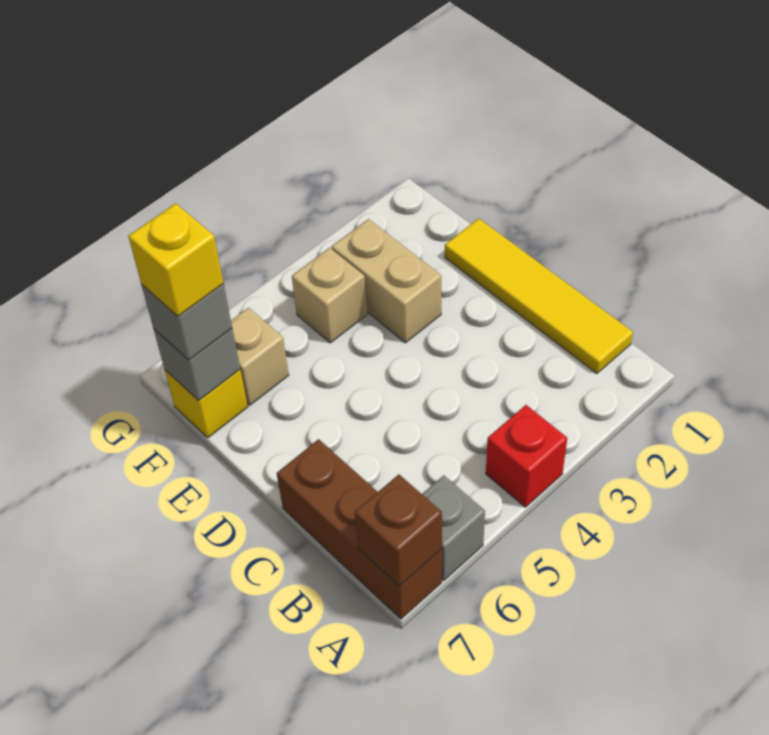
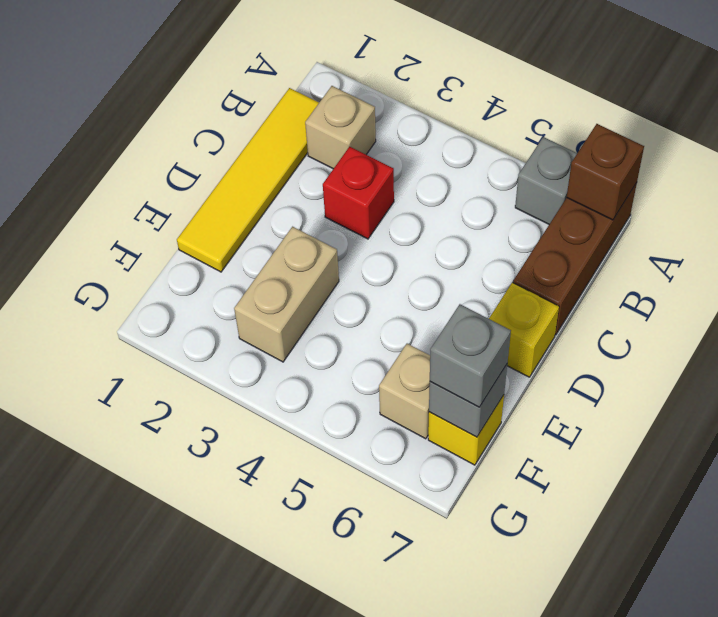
red 1x1 brick [486,405,567,507] -> red 1x1 brick moved to [323,147,394,239]
tan 1x1 brick [292,248,367,343] -> tan 1x1 brick moved to [305,86,376,169]
yellow 1x1 brick [128,203,224,316] -> yellow 1x1 brick moved to [489,283,559,377]

